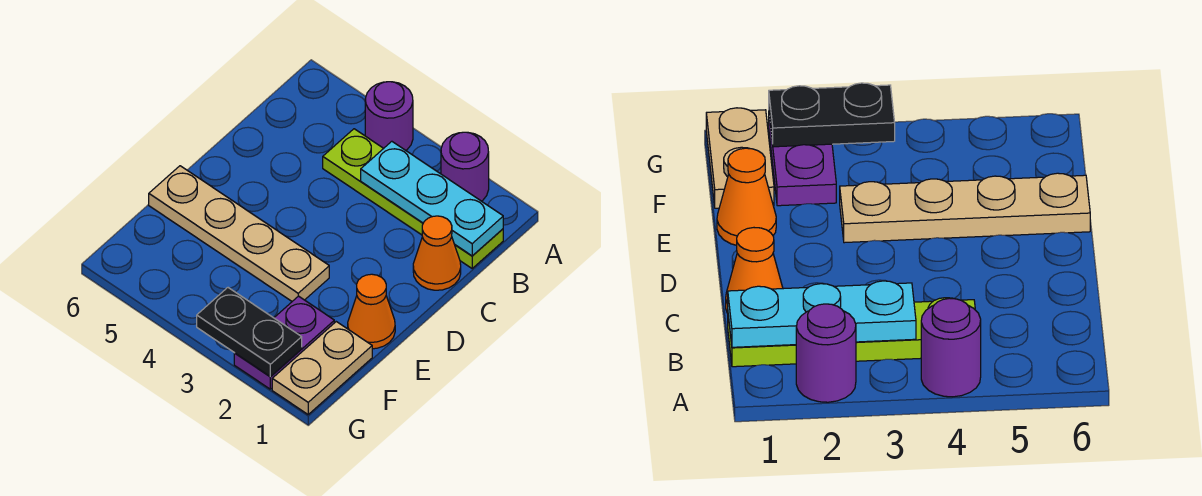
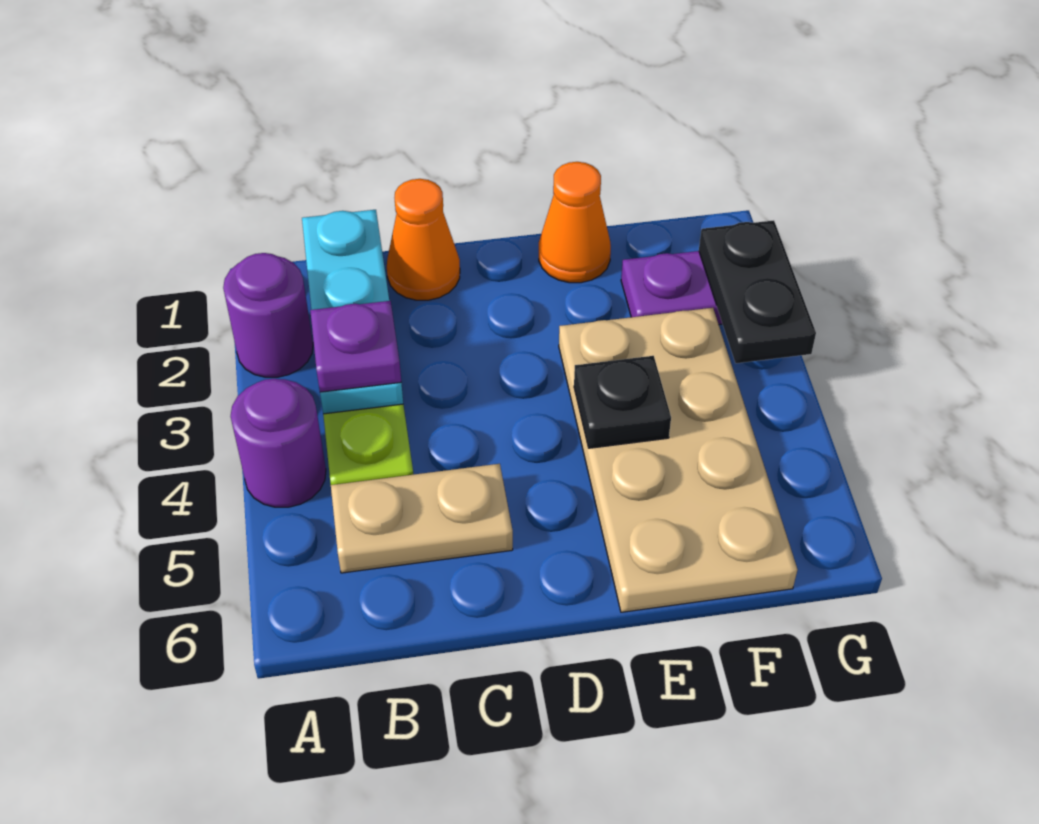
none -> purple 1x1 plate [310,301,401,392]
tan 1x4 plate [149,166,329,301] -> tan 2x4 plate [559,308,797,612]
none -> black 1x1 plate [574,356,671,448]
tan 1x2 plate [272,322,372,414] -> tan 1x2 plate moved to [331,464,513,573]

